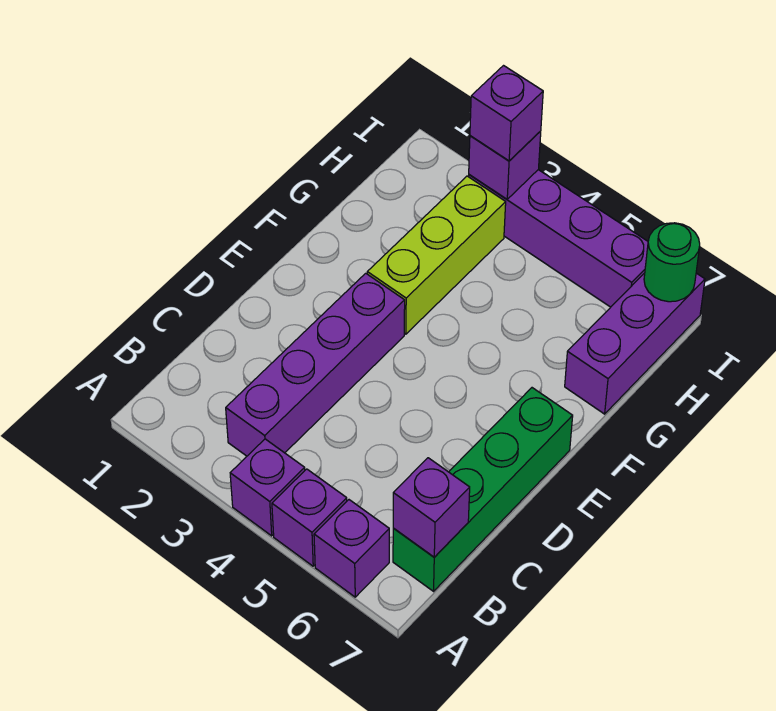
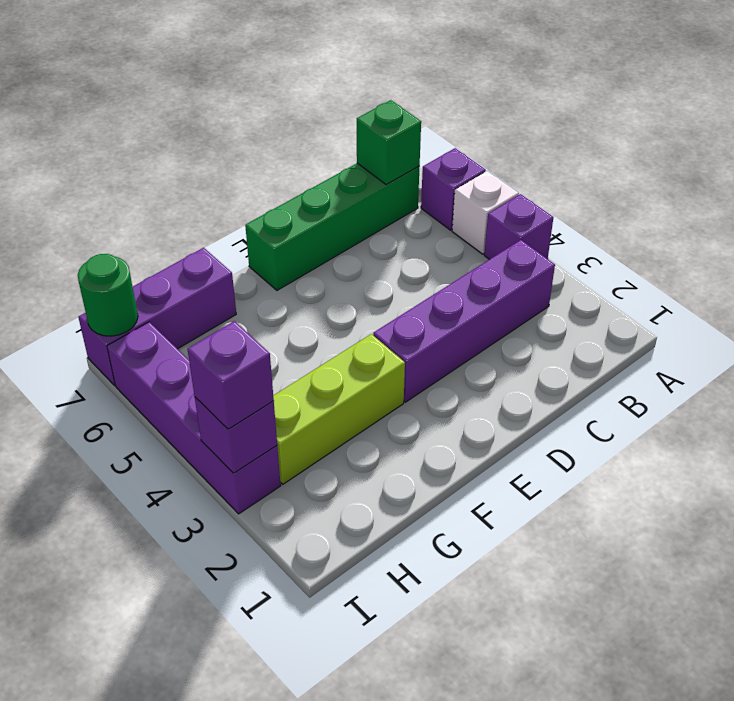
purple 1x1 brick [272,469,347,566] -> white 1x1 brick [452,171,519,254]
purple 1x1 brick [393,458,470,557] -> green 1x1 brick [357,100,421,185]

